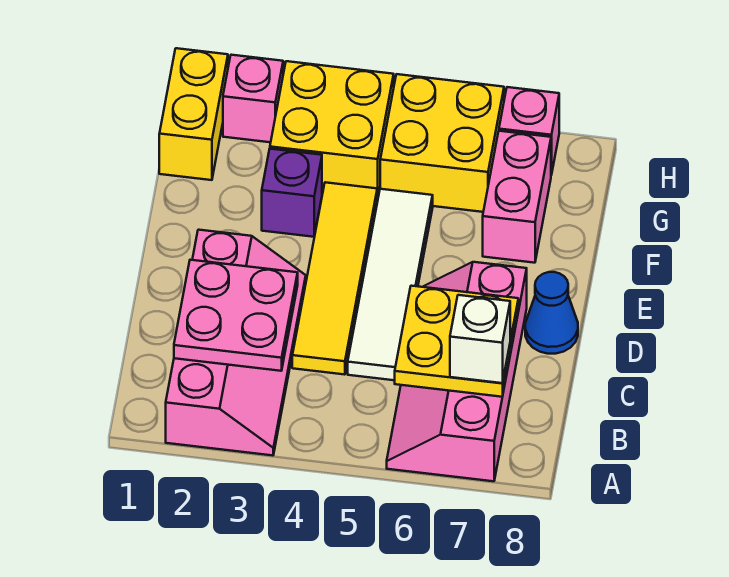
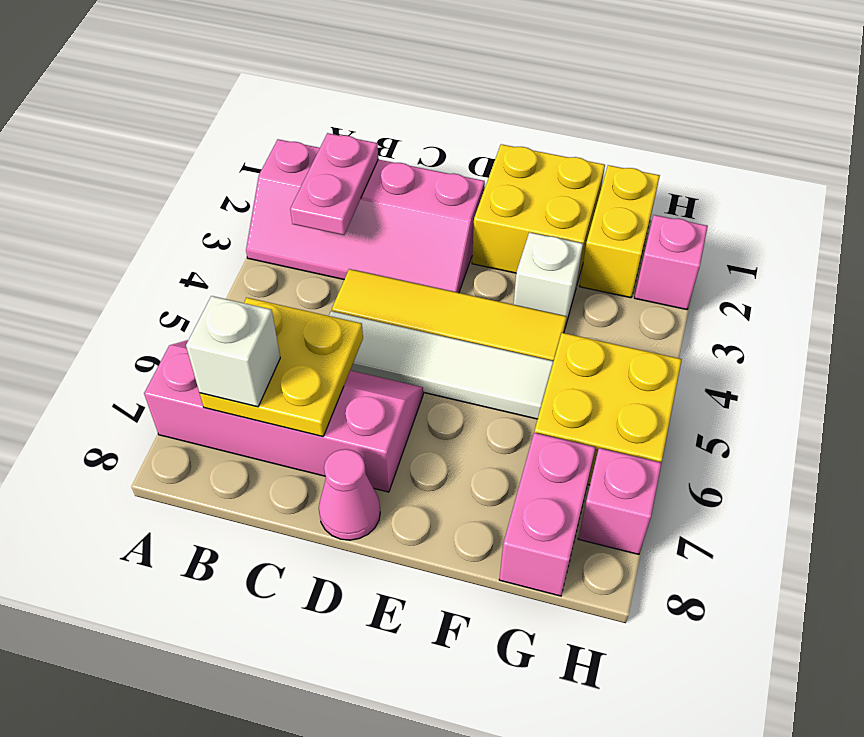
pink 2x2 plate [174,260,298,371] -> pink 1x2 plate [290,133,378,235]
blue 1x1 cone [525,272,578,354] -> pink 1x1 cone [319,449,380,540]
purple 1x1 brick [262,149,322,237] -> white 1x1 brick [513,232,583,326]
pink 1x2 brick [483,131,551,263] -> pink 1x2 brick turned to [499,433,596,596]
yellow 1x2 brick [159,48,228,180] -> yellow 1x2 brick turned to [580,165,660,298]
yellow 2x2 brick [270,61,394,199] -> yellow 2x2 brick moved to [472,144,605,283]

